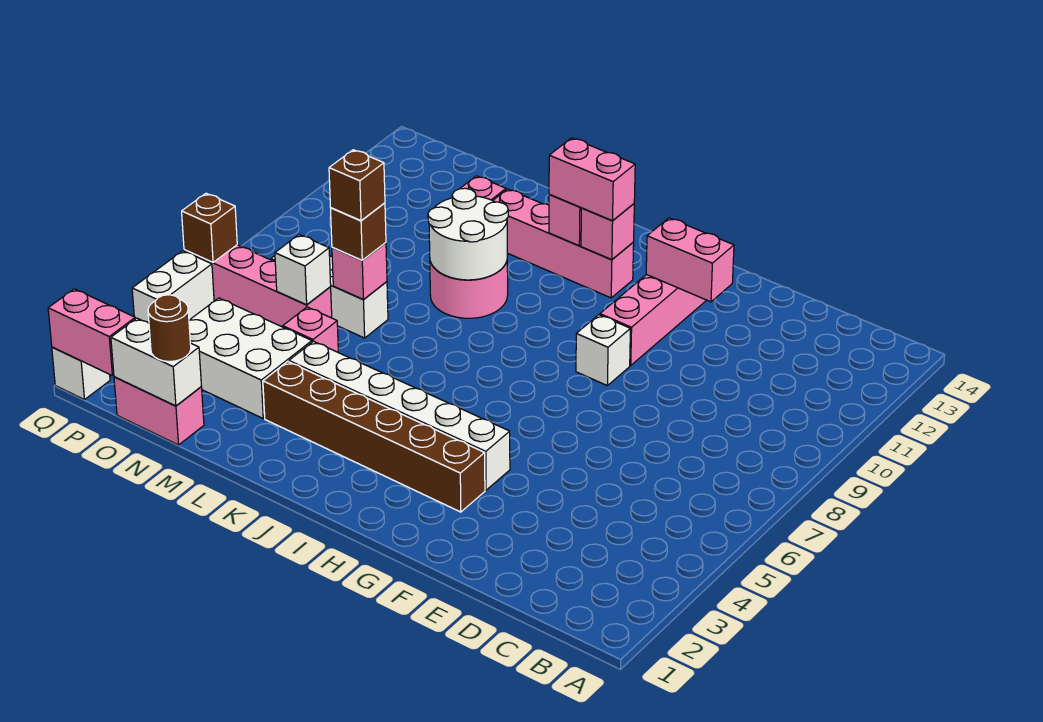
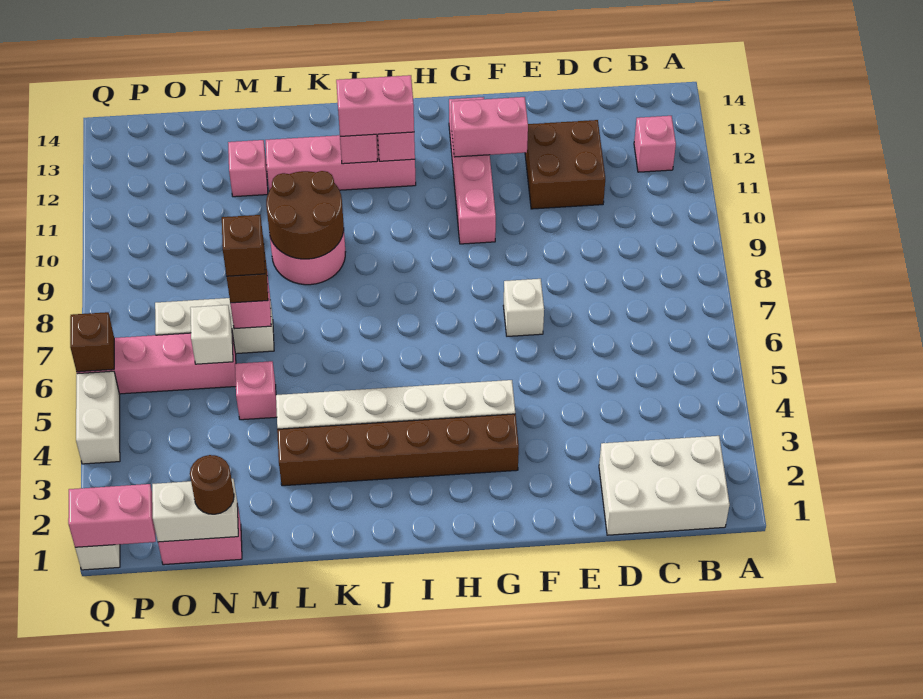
none -> pink 1x1 brick [634,116,676,172]
none -> brown 2x2 brick [525,120,605,209]
white 1x1 brick [576,315,630,385] -> white 1x1 brick moved to [503,279,544,336]
white 2x2 round brick [428,188,508,280] -> brown 2x2 round brick [266,171,344,259]
white 2x3 brick [189,298,312,418] -> white 2x3 brick moved to [599,436,730,535]

